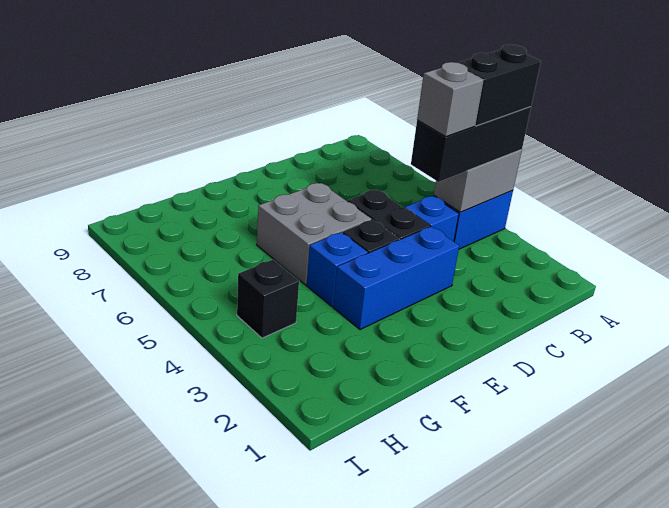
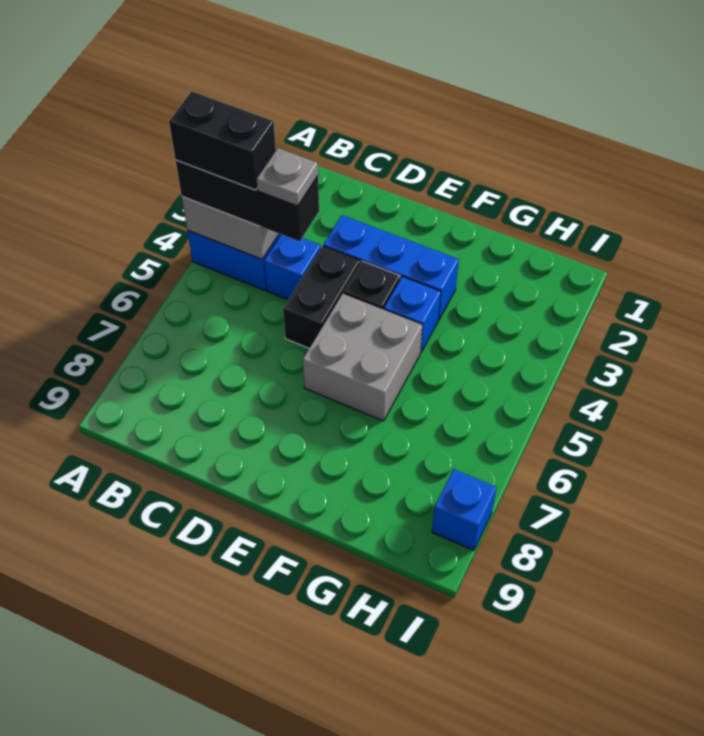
grey 1x1 brick [417,62,483,137] -> grey 1x1 plate [257,148,318,206]
black 1x1 brick [237,260,299,338] -> none
none -> blue 1x1 brick [432,469,497,550]

